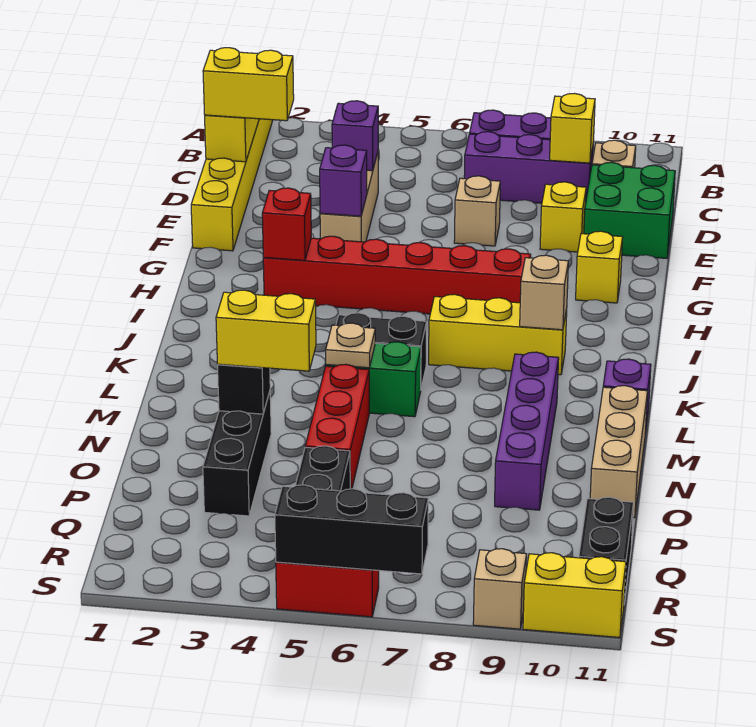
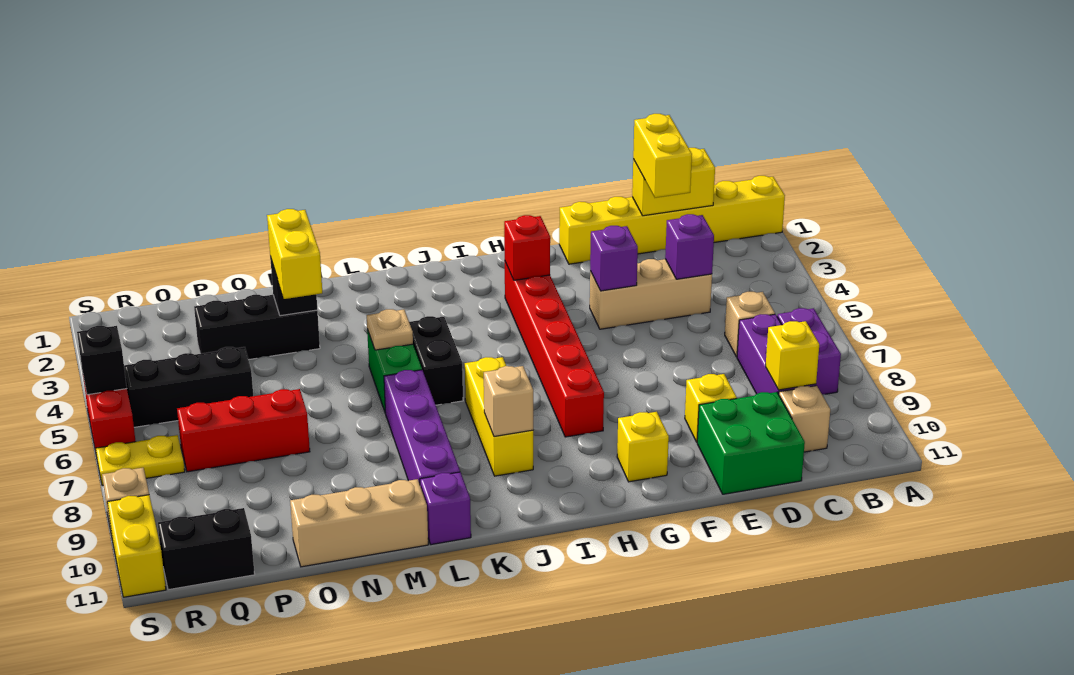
tan 1x1 brick [454,176,500,246] -> tan 1x1 brick moved to [725,292,775,357]
purple 1x4 brick [495,352,559,510] -> purple 1x4 brick turned to [384,370,460,484]
red 1x3 brick [305,364,369,489] -> red 1x3 brick moved to [177,389,310,472]
none -> yellow 1x2 plate [96,435,185,486]
black 1x3 brick [275,485,428,574] -> black 1x1 brick [77,326,127,395]

